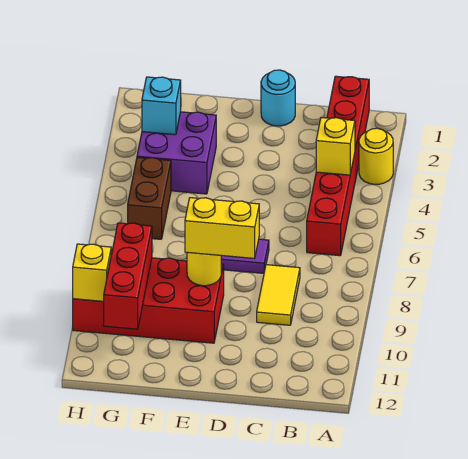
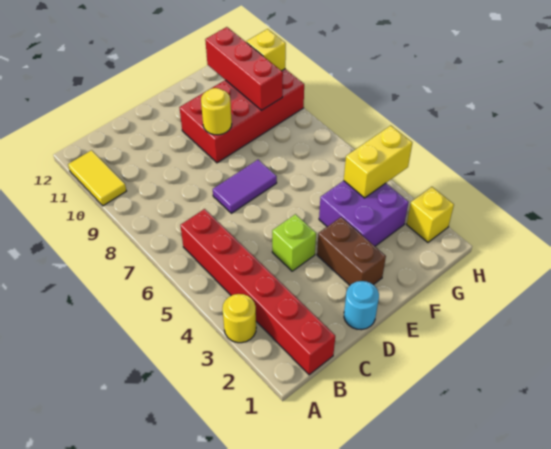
yellow 1x1 brick [316,117,355,175] -> yellow 1x1 brick moved to [407,187,454,242]
yellow 1x2 tile [257,265,300,325] -> yellow 1x2 tile moved to [68,150,126,206]
none -> lime 1x1 brick [272,214,316,271]
yellow 1x2 brick [185,198,259,258] -> yellow 1x2 brick moved to [344,126,412,198]
cyan 1x1 brick [142,77,181,135] -> none
brown 1x2 brick [128,157,171,239] -> brown 1x2 brick moved to [317,217,386,285]

